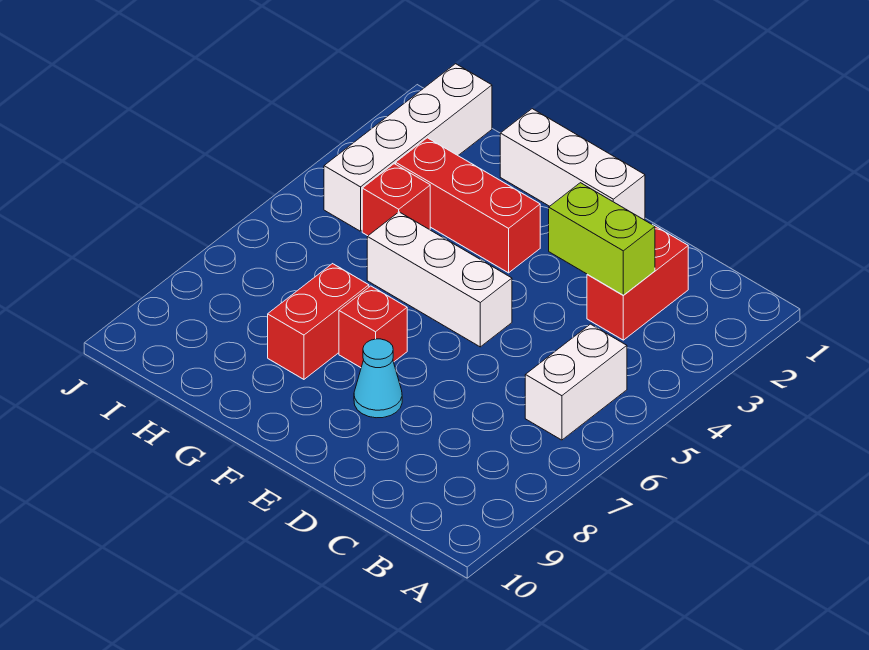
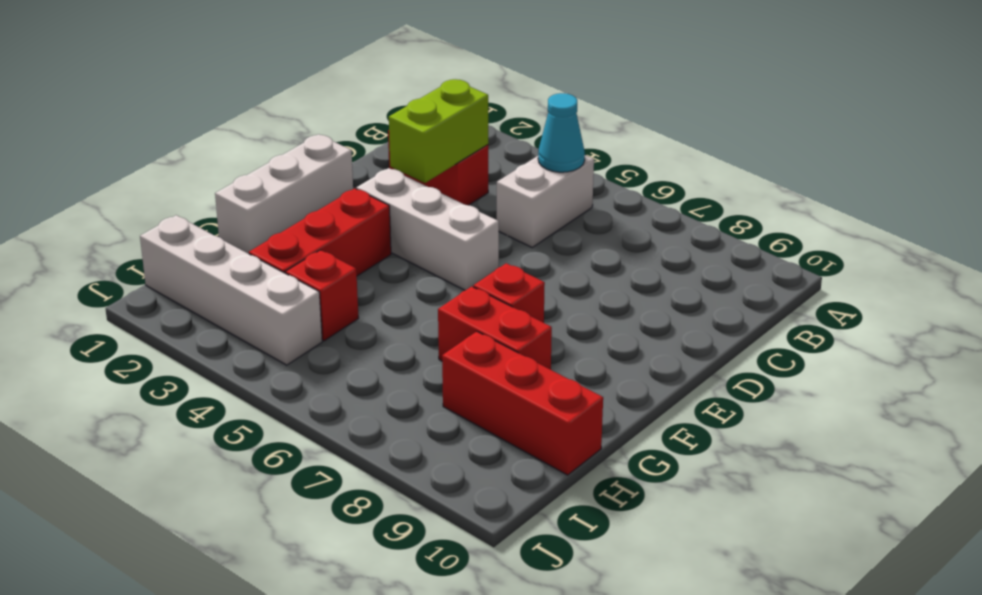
white 1x2 brick [525,324,627,440] -> white 1x2 brick turned to [497,155,594,247]
white 1x3 brick [367,212,512,347] -> white 1x3 brick turned to [356,168,499,290]
cyan 1x1 cone [354,339,402,418] -> cyan 1x1 cone moved to [538,93,585,172]
none -> red 1x3 brick [442,331,603,475]

